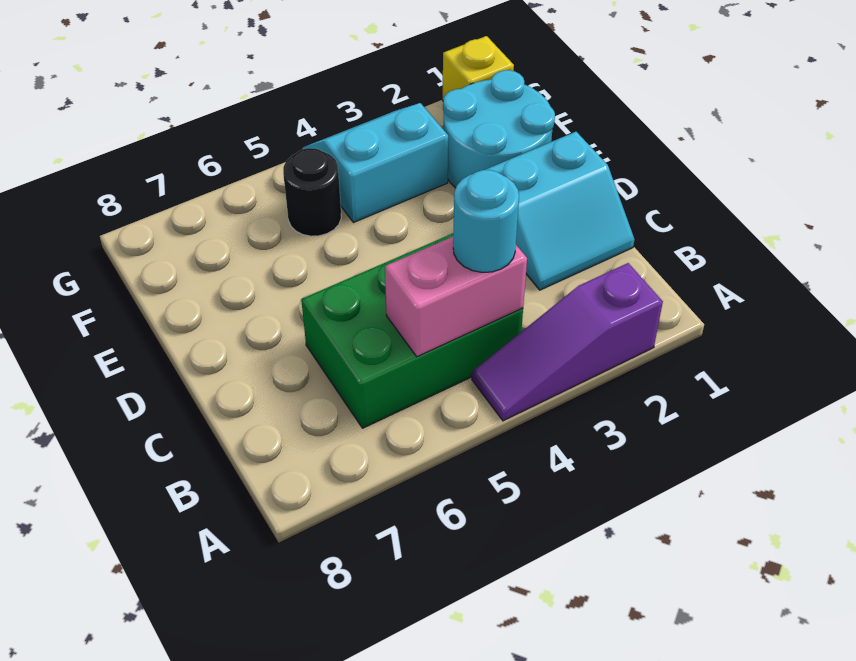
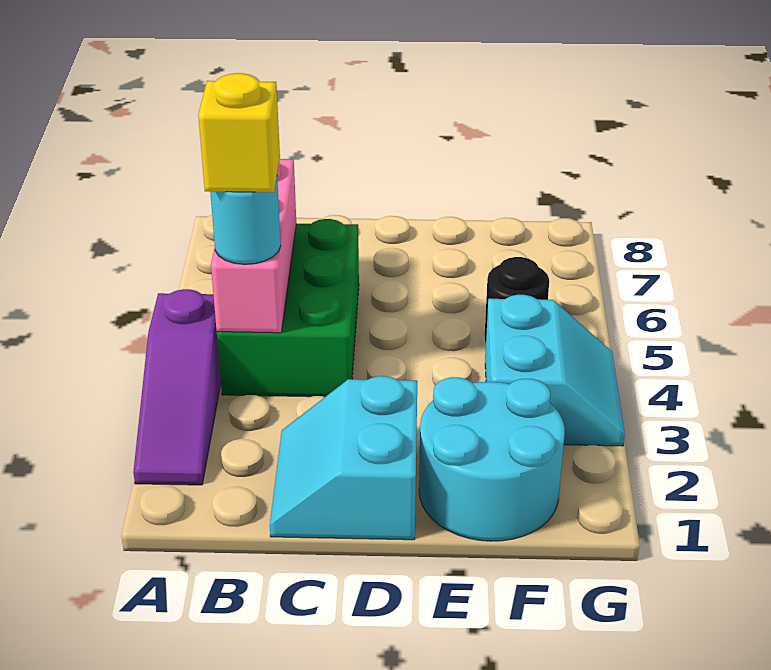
purple 1x3 slope [472,263,663,421] -> purple 1x3 slope turned to [133,289,221,485]
pink 1x2 brick [385,237,527,357] -> pink 1x3 brick [211,159,296,333]
yellow 1x1 brick [443,36,514,99] -> yellow 1x1 brick moved to [198,73,280,192]

